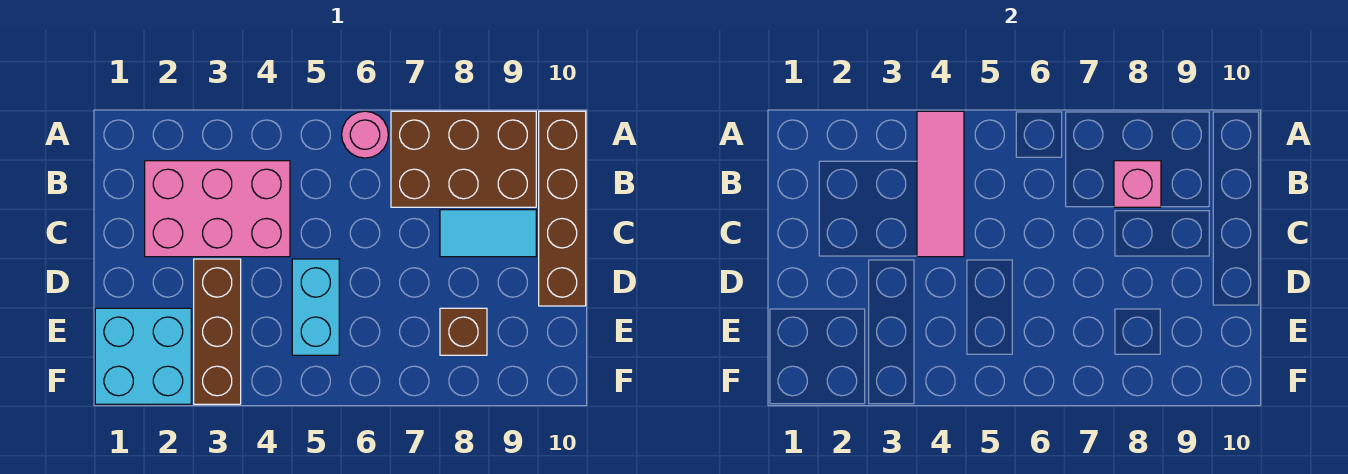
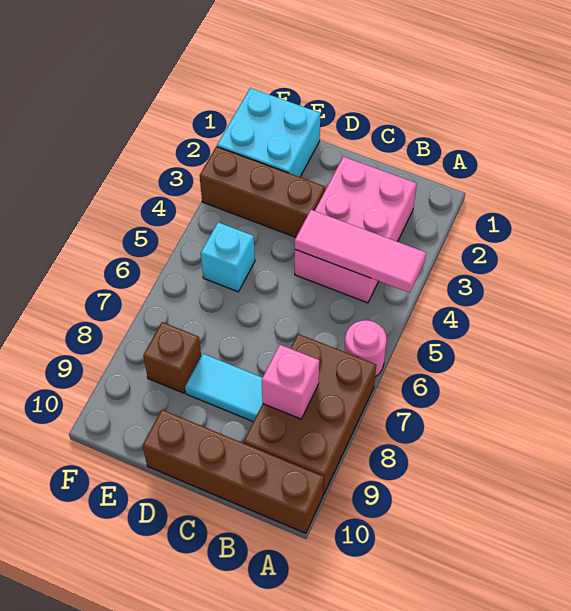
cyan 1x2 tile [440,210,536,257] -> cyan 1x2 tile turned to [185,354,263,422]
cyan 1x2 brick [292,259,339,355] -> cyan 1x1 brick [201,222,255,292]

